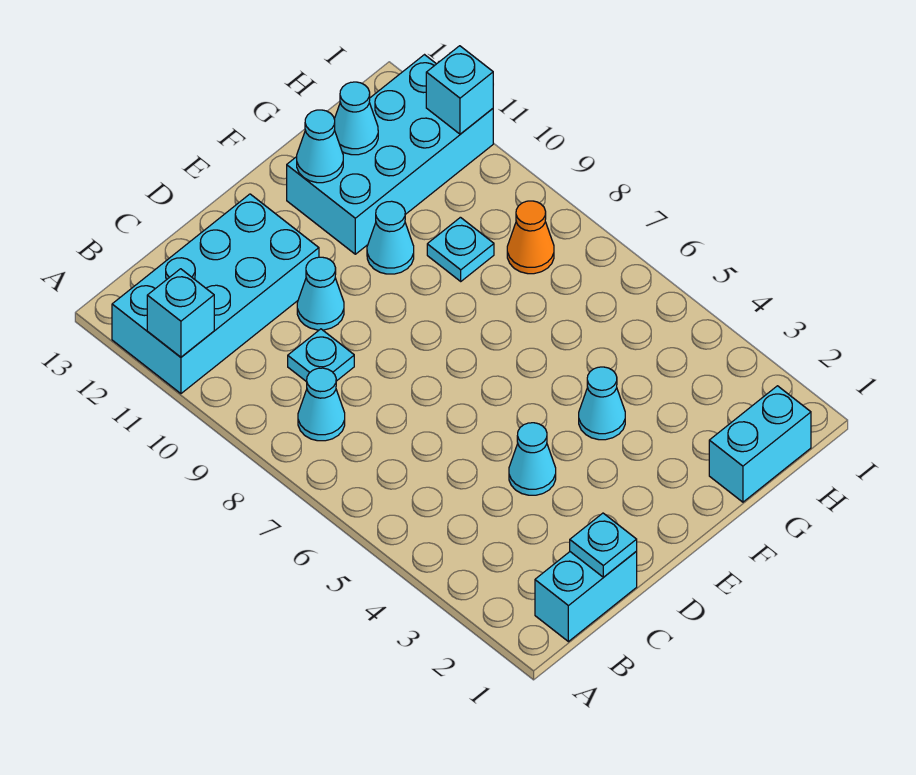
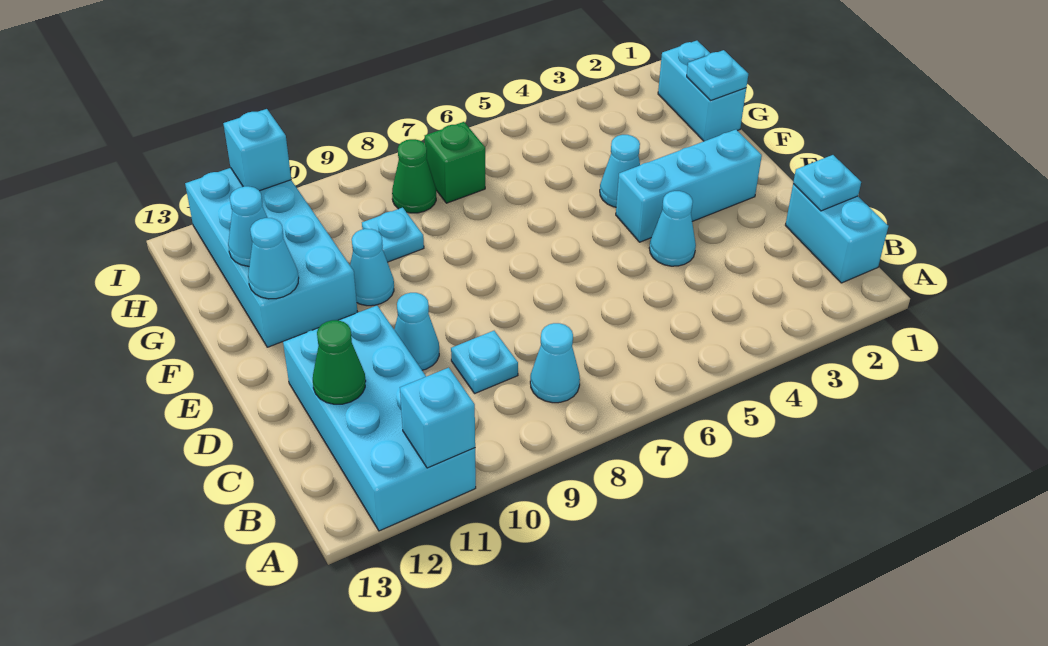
none -> green 1x1 cone [313,320,366,404]
none -> cyan 1x3 brick [616,130,762,242]
none -> cyan 1x1 plate [687,50,748,101]
none -> green 1x1 brick [424,122,485,203]
orange 1x1 cone [507,201,554,274] -> green 1x1 cone [392,139,436,213]

